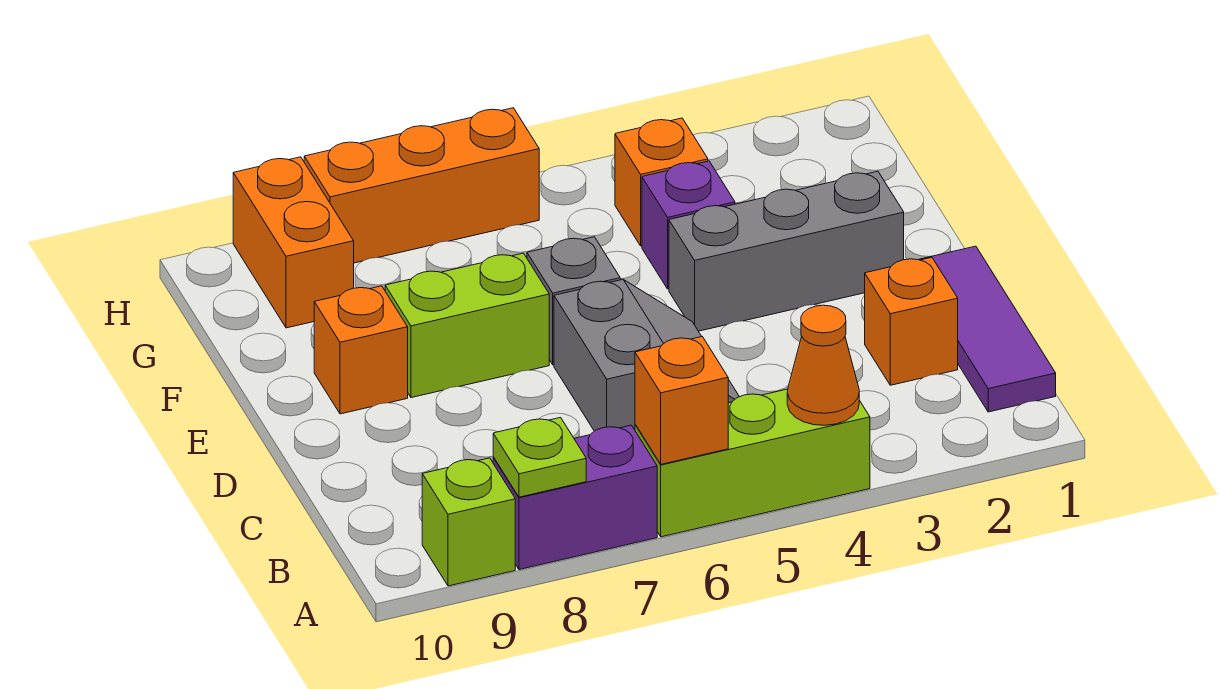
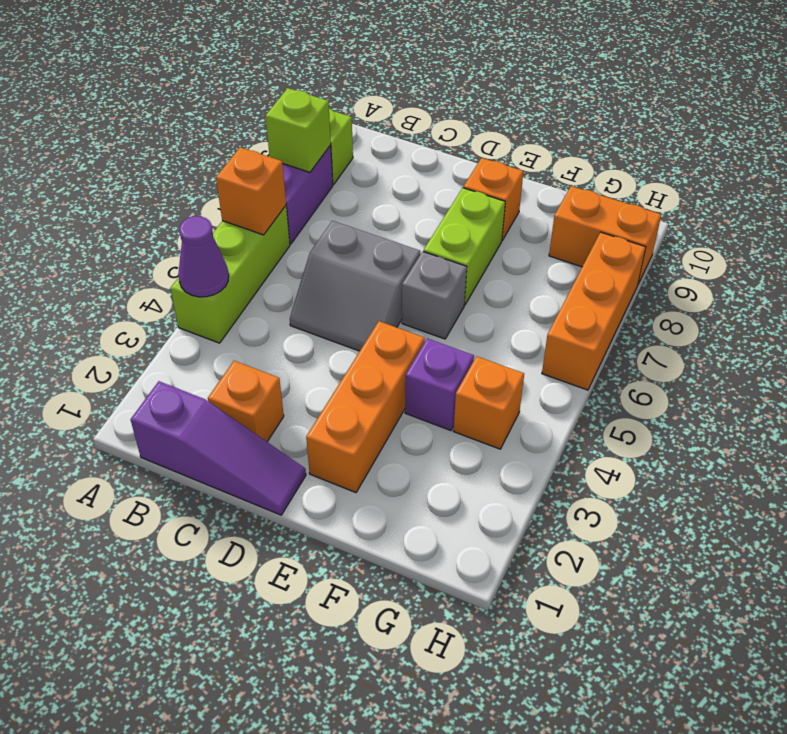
orange 1x1 cone [787,305,859,425] -> purple 1x1 cone [178,216,229,297]
lime 1x1 plate [493,418,586,497] -> lime 1x1 brick [266,88,331,172]
purple 1x3 tile [919,246,1056,412] -> purple 1x3 slope [131,381,306,515]
grey 1x3 brick [669,171,904,331] -> orange 1x3 brick [306,321,425,493]

